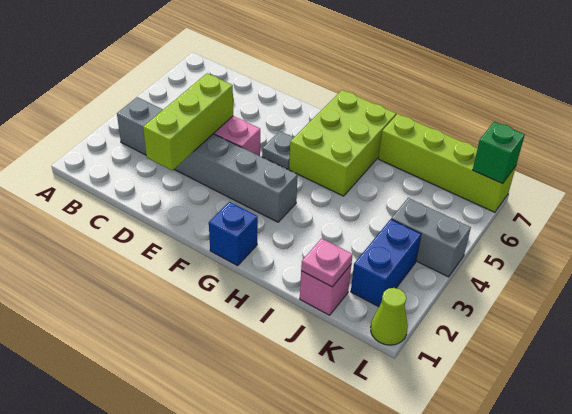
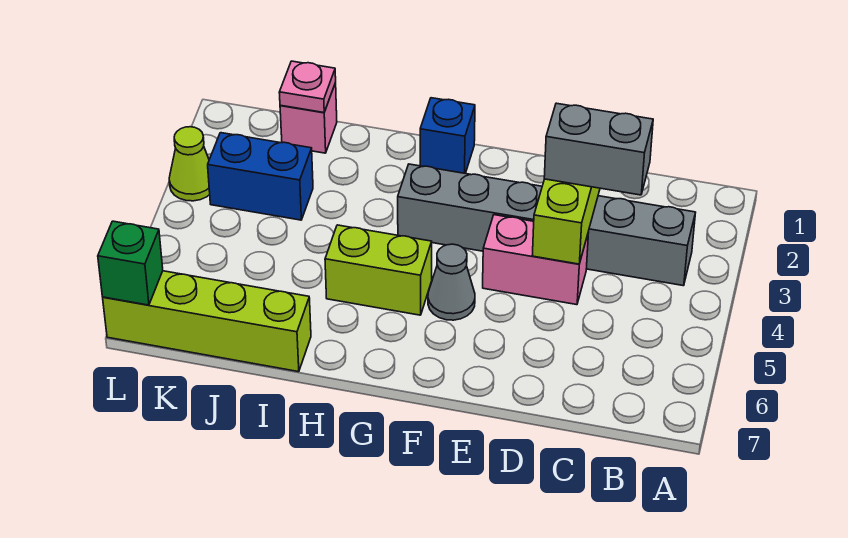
grey 1x1 plate [262,131,294,169] -> grey 1x1 cone [428,244,475,320]
lime 2x3 brick [289,90,396,196] -> lime 1x2 brick [325,225,432,315]
blue 1x2 brick [351,219,421,307] -> blue 1x2 brick turned to [208,133,313,220]
grey 1x2 brick [391,198,471,277] -> grey 1x2 brick moved to [544,103,653,195]
lime 1x1 cone [371,288,408,345] -> lime 1x1 cone moved to [169,127,210,201]

